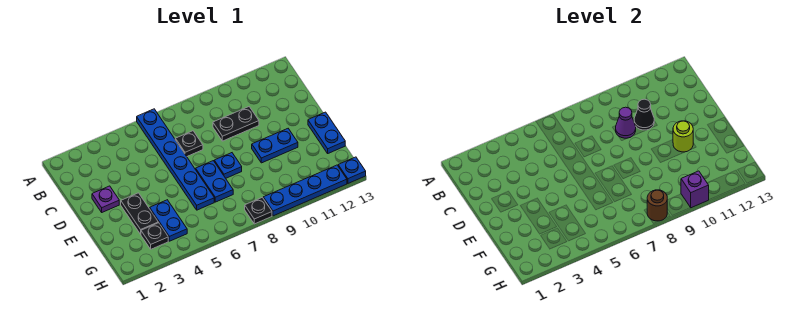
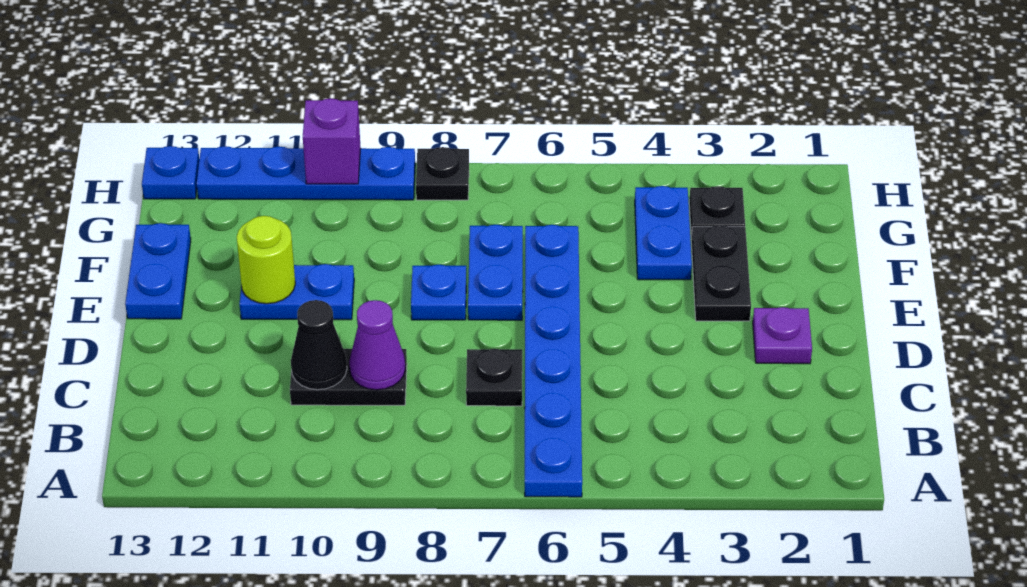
brown 1x1 round brick [647,190,667,221] -> none

